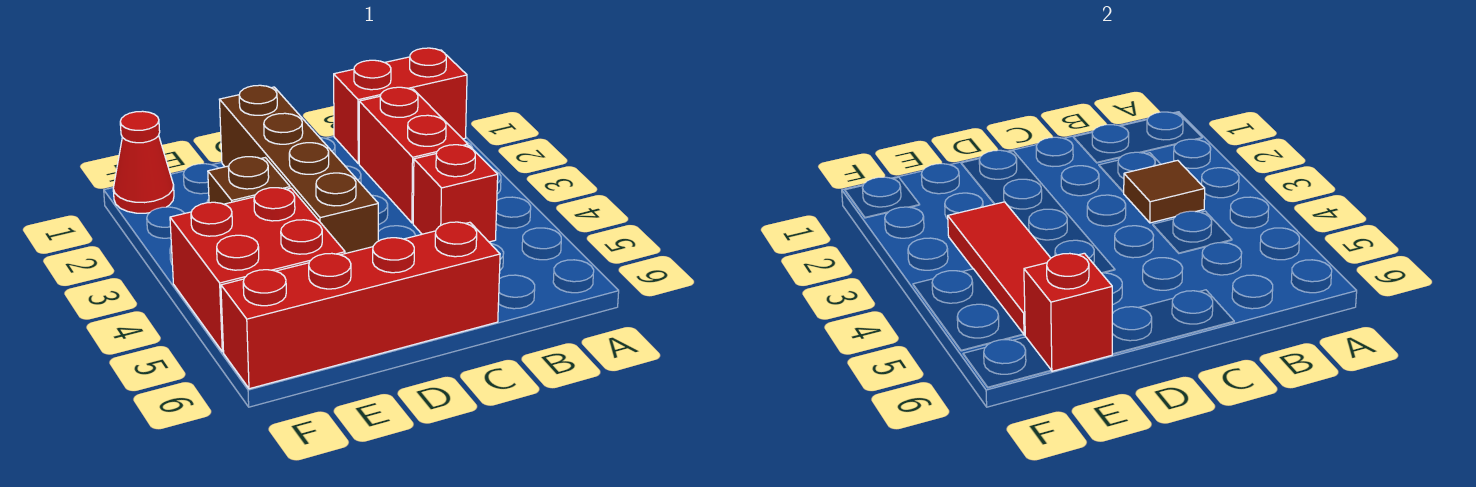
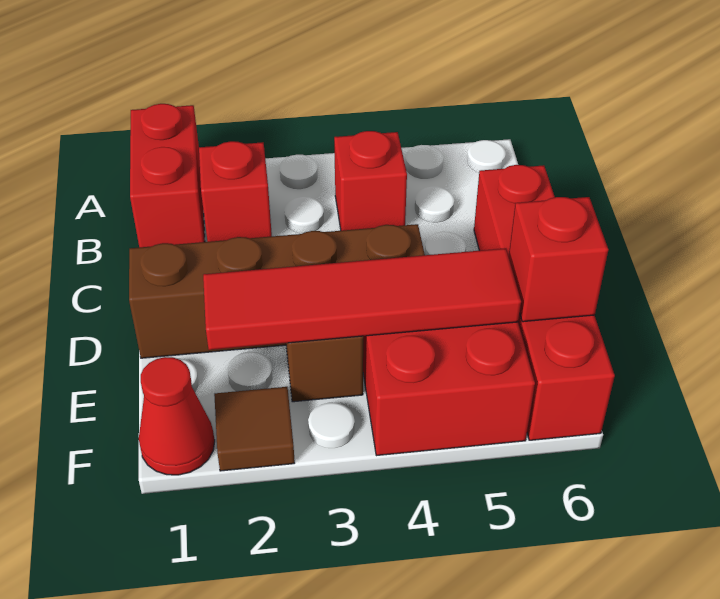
red 1x2 brick [359,87,468,223] -> red 1x1 brick [199,141,272,242]
brown 1x1 tile [1124,160,1205,223] -> brown 1x1 tile moved to [214,387,295,471]
red 1x3 tile [948,202,1051,335] -> red 1x4 tile [203,248,521,350]

